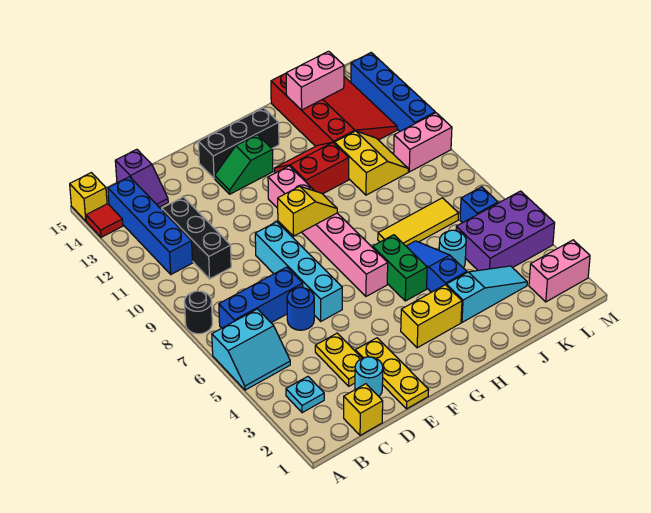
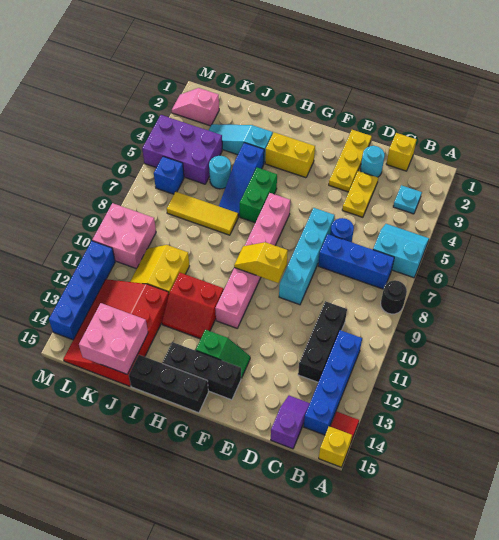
none -> black 1x3 brick [129,355,208,413]
pink 1x2 brick [286,51,344,110] -> pink 2x2 brick [79,303,148,374]
pink 1x2 brick [529,240,590,302] -> pink 1x2 slope [172,88,219,126]
pink 1x2 brick [394,113,452,172] -> pink 2x2 brick [92,203,156,269]

